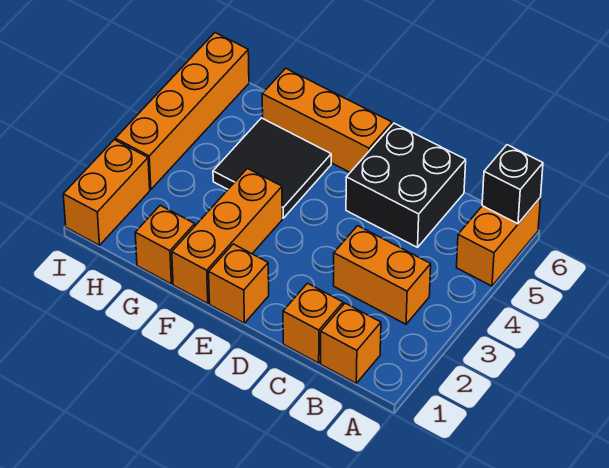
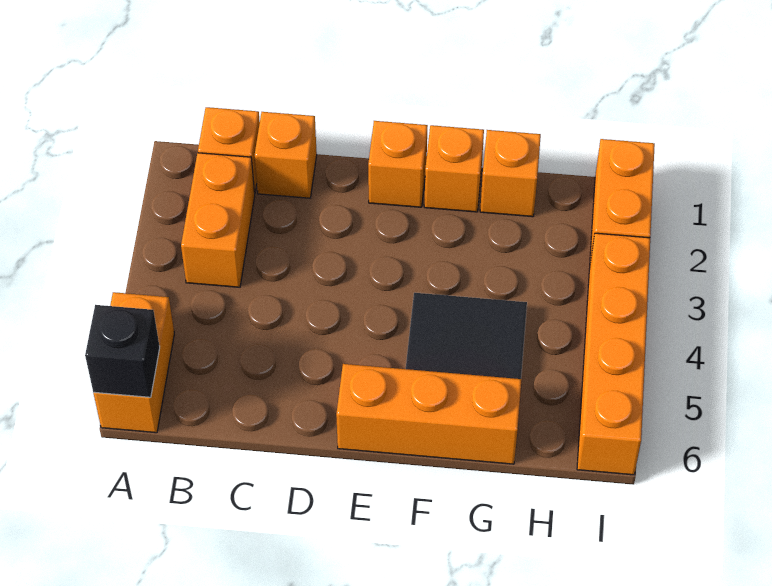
orange 1x2 brick [334,226,431,324] -> orange 1x2 brick turned to [181,153,255,287]
black 2x2 brick [346,123,466,247] -> none
orange 1x3 brick [172,168,282,303] -> orange 1x1 brick [424,125,484,212]

